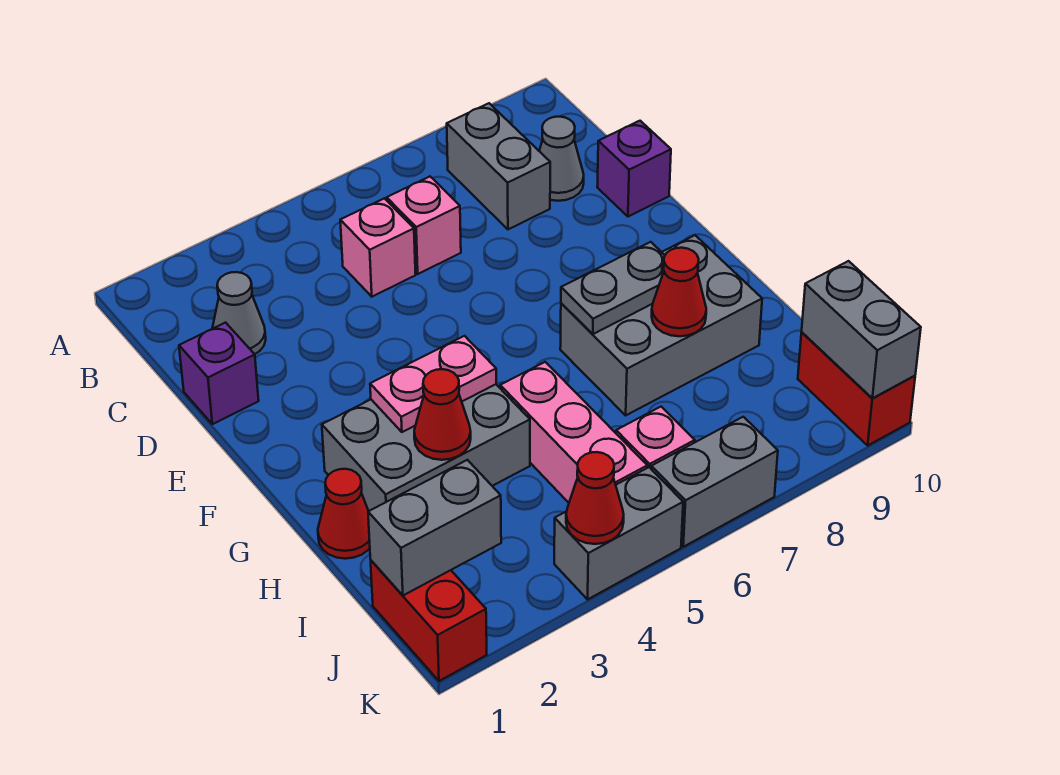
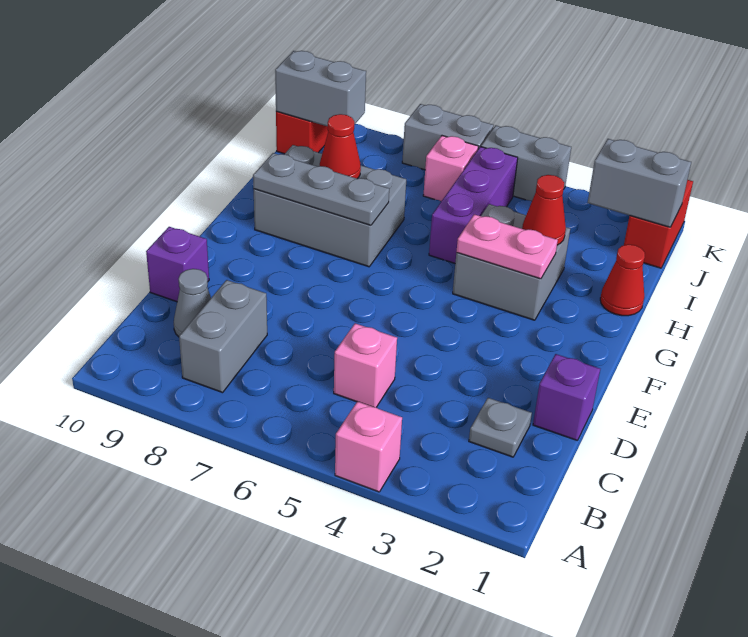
grey 1x1 cone [212,272,266,354] -> grey 1x1 plate [469,398,532,457]
pink 1x1 brick [387,177,461,274] -> pink 1x1 brick moved to [335,402,402,492]
grey 2x3 brick [322,384,530,511] -> grey 2x2 brick [453,204,570,320]
grey 1x2 plate [561,242,665,334] -> grey 1x3 plate [253,153,389,226]
pink 1x3 brick [500,362,647,503] -> purple 1x3 brick [429,147,518,263]
grey 1x2 brick [802,261,921,398] -> grey 1x2 brick turned to [275,51,366,126]
red 1x1 cone [566,452,624,544] -> none

